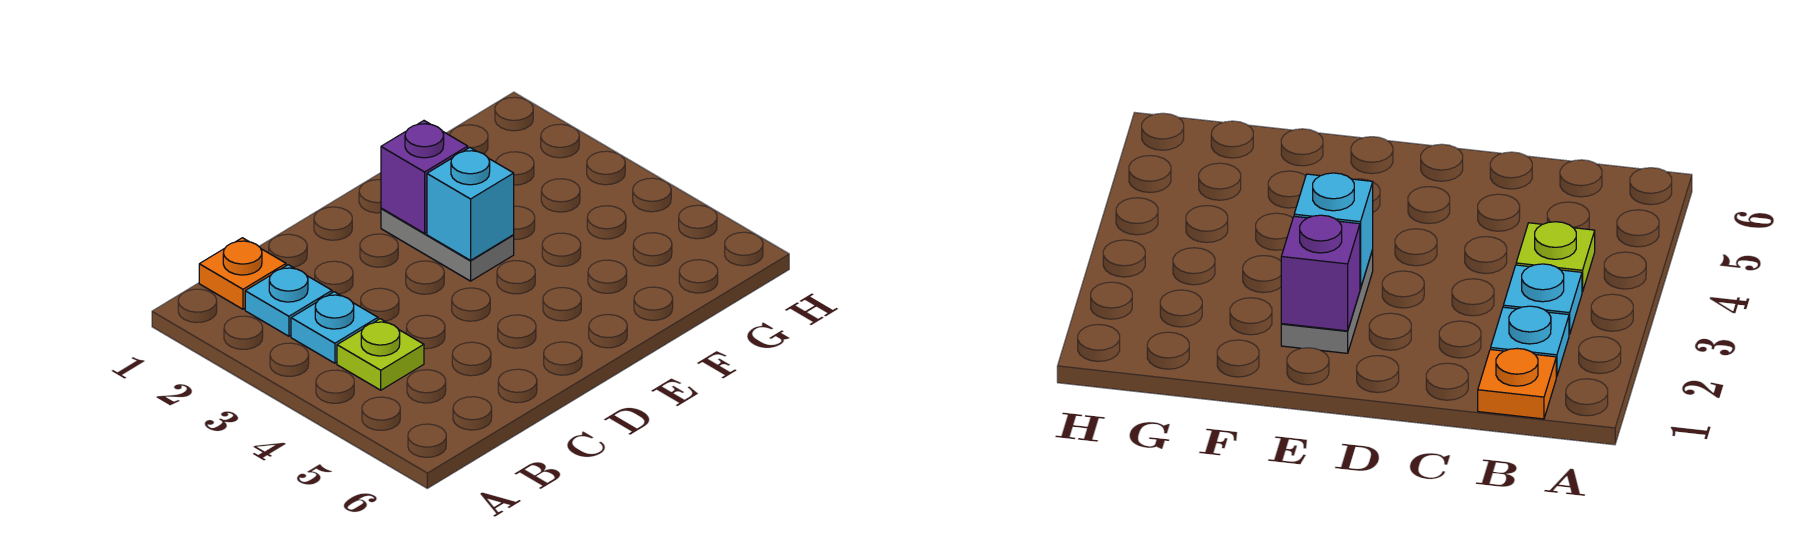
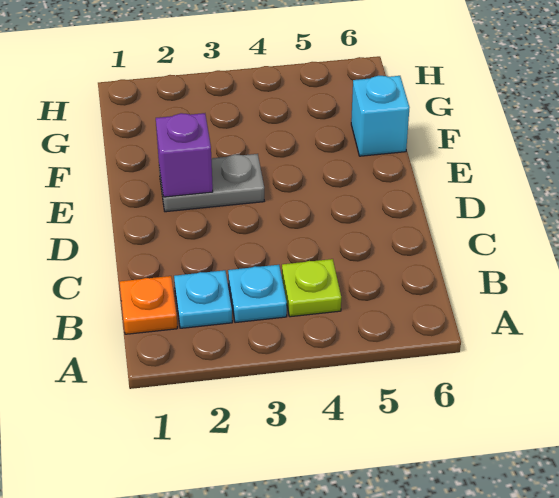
cyan 1x1 brick [427,148,514,260] -> cyan 1x1 brick moved to [351,76,410,156]

